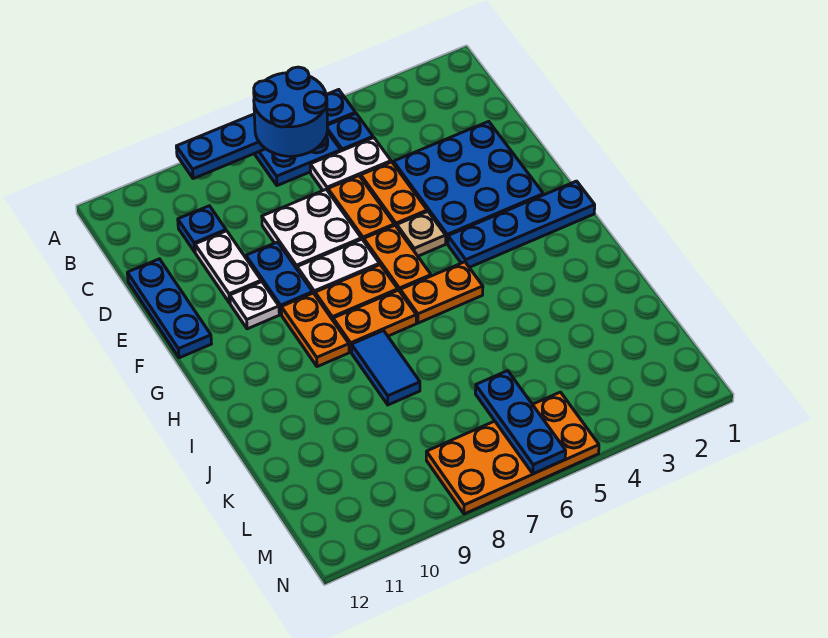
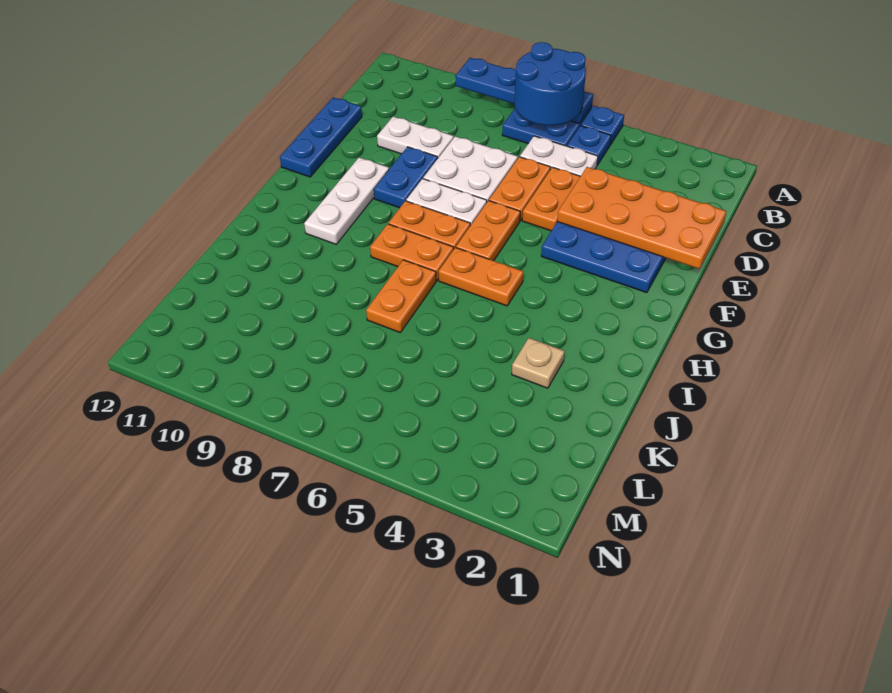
blue 1x1 plate [178,206,226,252] -> none
white 1x2 plate [195,231,261,303] -> white 1x2 plate turned to [377,117,454,158]
tan 1x1 plate [397,211,446,256] -> tan 1x1 plate moved to [512,338,565,388]
white 1x1 plate [230,282,279,329] -> white 1x3 plate [304,158,389,244]
blue 1x4 plate [448,181,595,267] -> none
orange 1x2 plate [281,293,349,367] -> orange 1x2 plate moved to [366,260,436,332]
blue 1x2 tile [352,331,420,405] -> none
blue 1x3 plate [475,371,566,474] -> none
orange 2x4 plate [426,392,599,514] -> orange 2x4 plate moved to [557,167,726,269]

